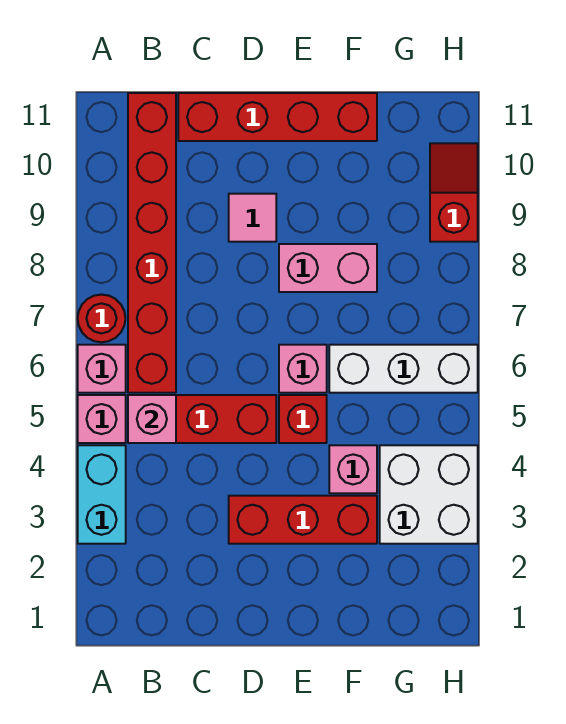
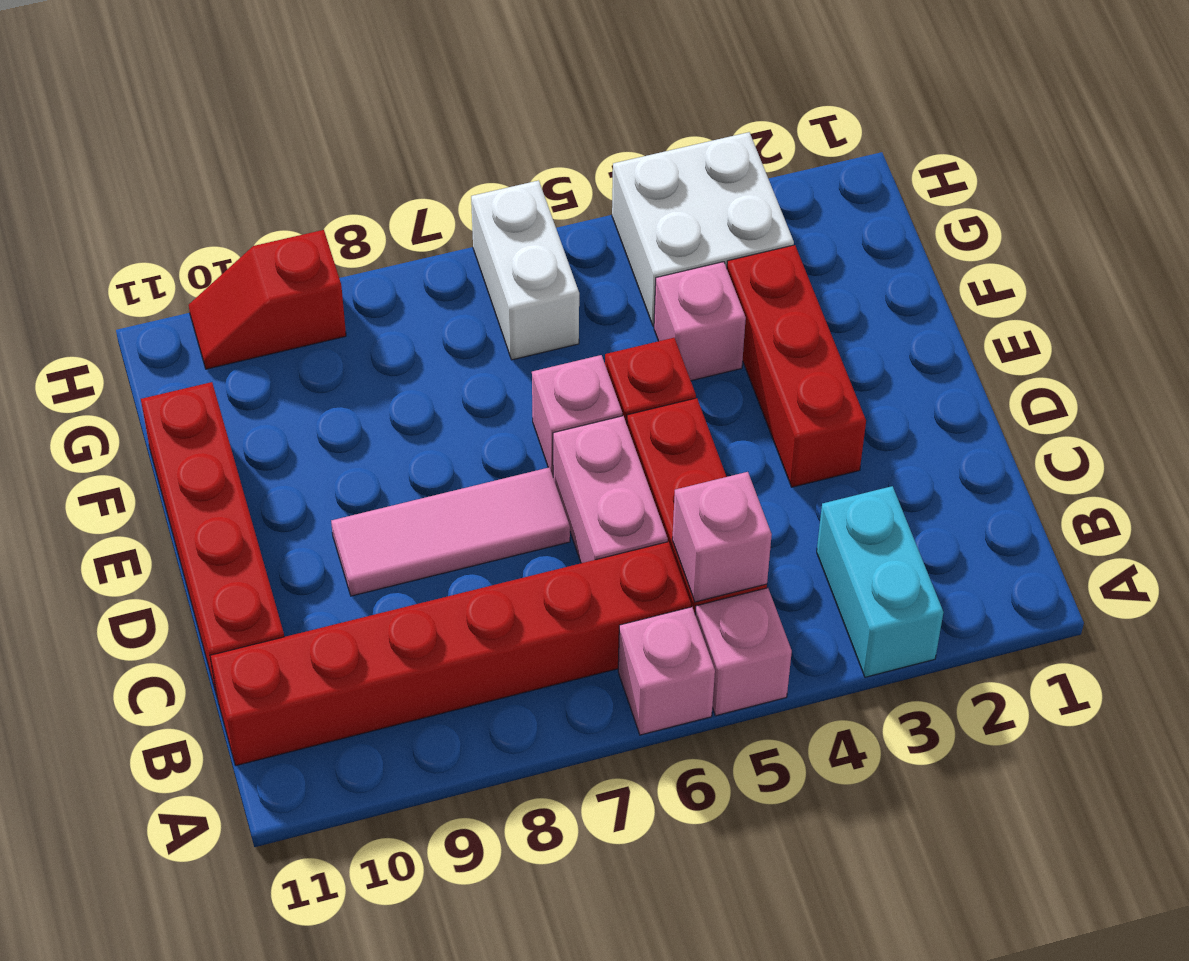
cyan 1x2 brick [78,445,126,544] -> cyan 1x2 brick turned to [817,486,944,677]
red 1x1 round brick [78,295,125,342] -> none
pink 1x1 tile [229,194,276,242] -> pink 1x3 tile [331,467,570,596]
pink 1x2 brick [279,244,377,292] -> pink 1x2 brick moved to [553,416,668,563]
white 1x3 brick [329,345,478,393] -> white 1x2 brick [471,180,579,360]

